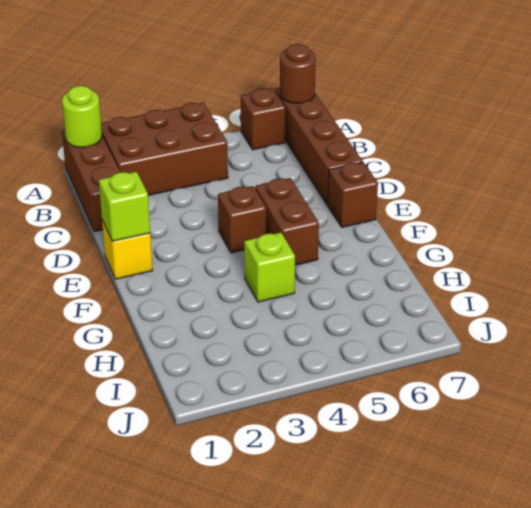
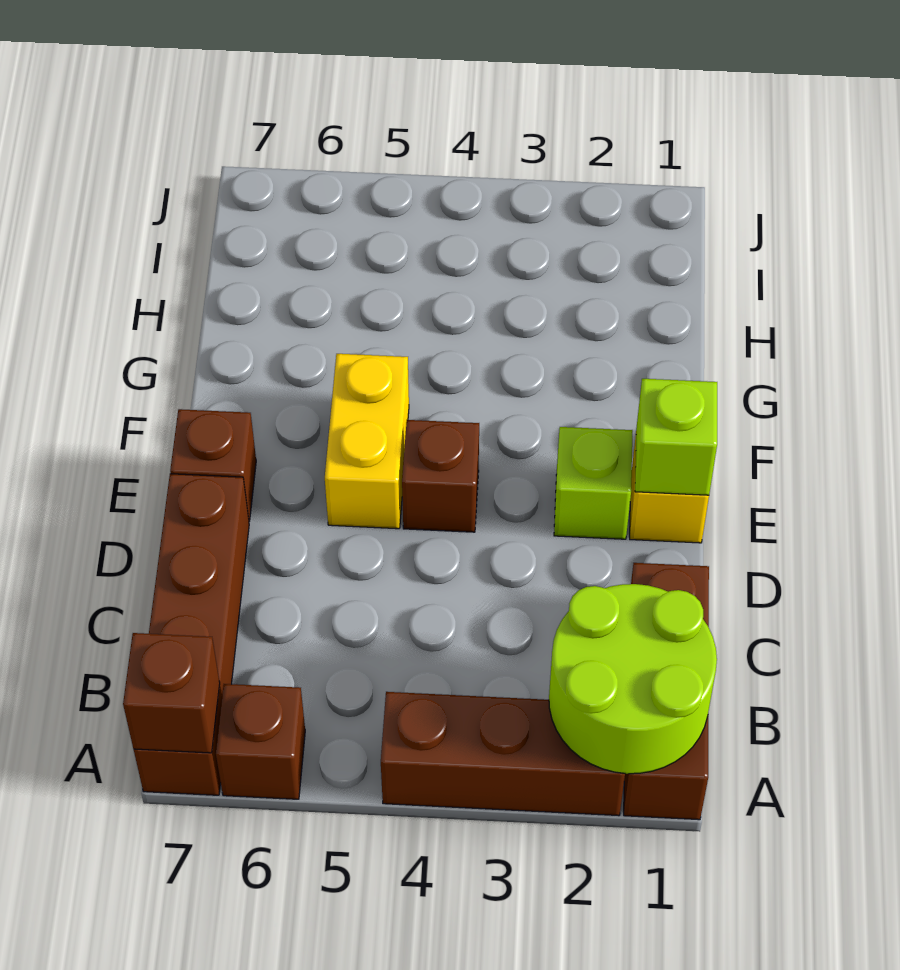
lime 1x1 round brick [62,86,102,147] -> lime 2x2 round brick [549,584,717,774]
brown 2x3 brick [101,103,228,195] -> brown 1x3 brick [381,692,625,816]
brown 1x1 round brick [280,44,316,103] -> brown 1x1 brick [123,633,220,753]
brown 1x2 brick [255,178,319,265] -> yellow 1x2 brick [325,354,409,529]
lime 1x1 brick [244,233,295,302] -> lime 1x1 brick moved to [554,427,633,539]

